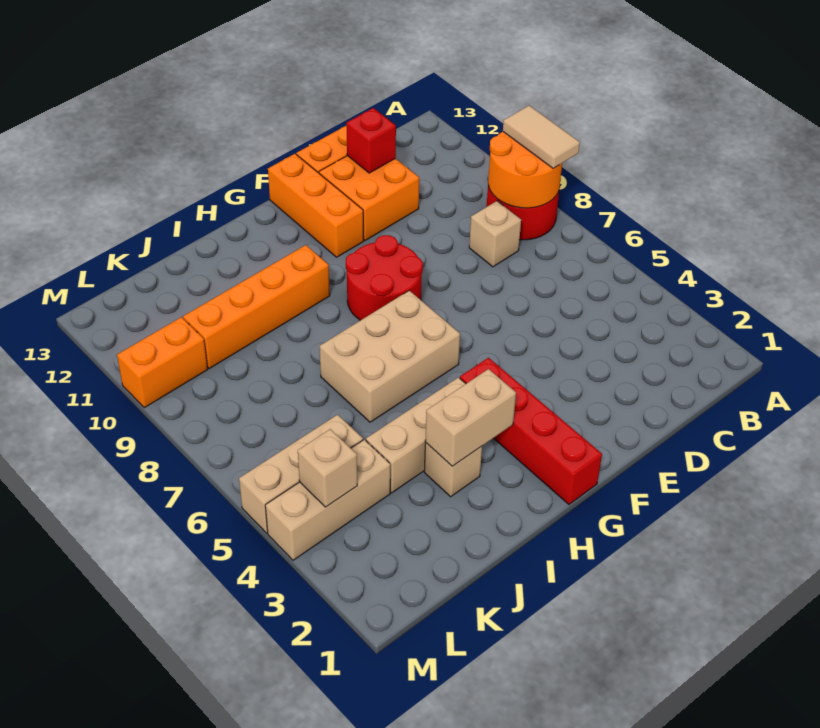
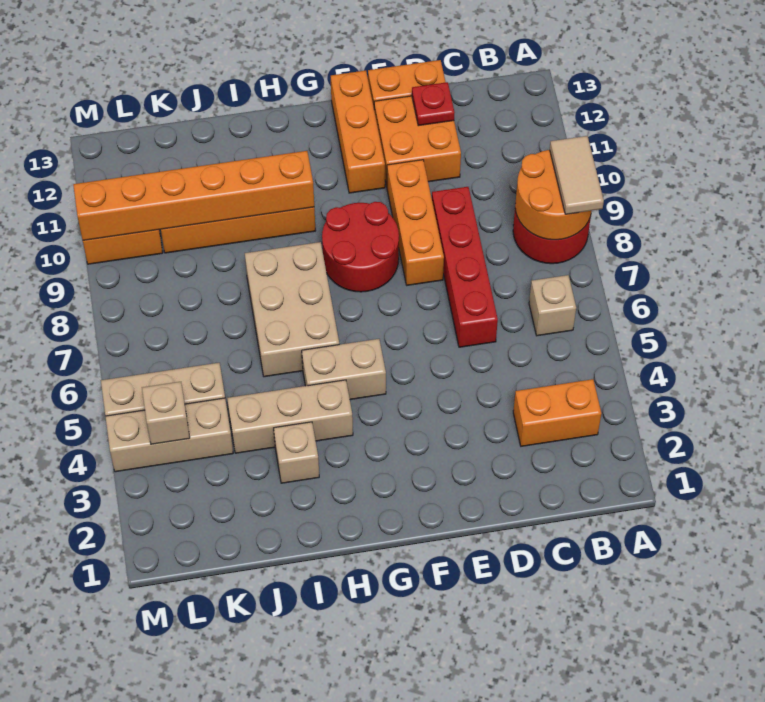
none -> orange 1x2 brick [513,379,601,446]
tan 1x1 brick [469,201,521,267] -> tan 1x1 brick moved to [529,275,576,336]
red 1x1 brick [346,108,396,173] -> red 1x1 plate [412,82,454,126]
none -> orange 1x3 brick [387,160,444,285]
red 1x4 brick [460,358,602,504] -> red 1x4 brick moved to [432,187,498,347]
tan 2x3 brick [319,291,460,422] -> tan 2x3 brick turned to [245,242,339,377]
tan 1x2 brick [425,369,516,466] -> tan 1x2 brick moved to [302,339,386,400]
none -> orange 1x6 brick [73,151,314,240]

